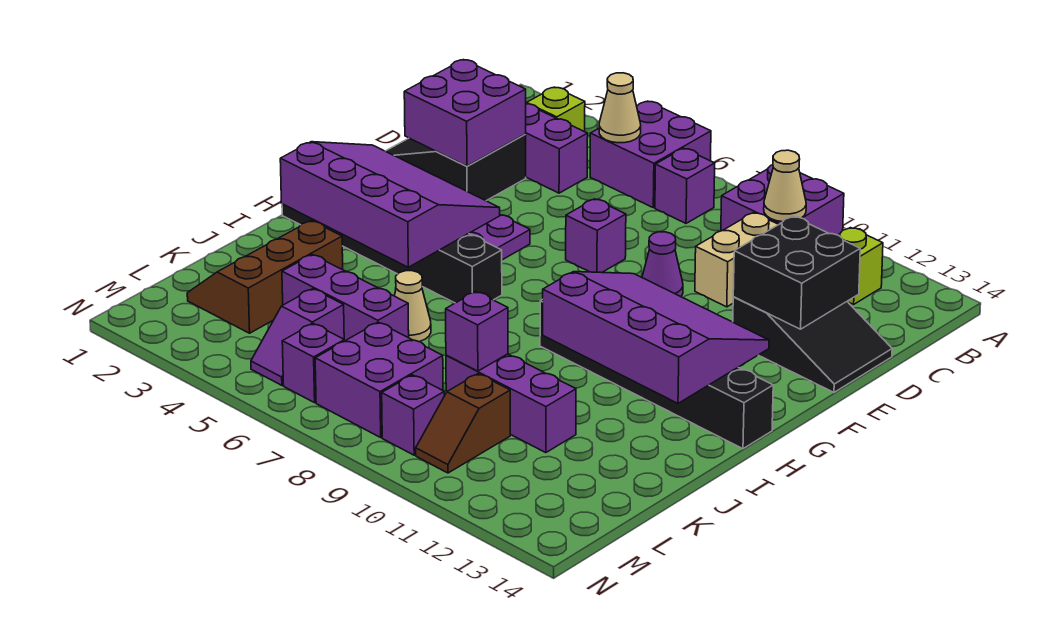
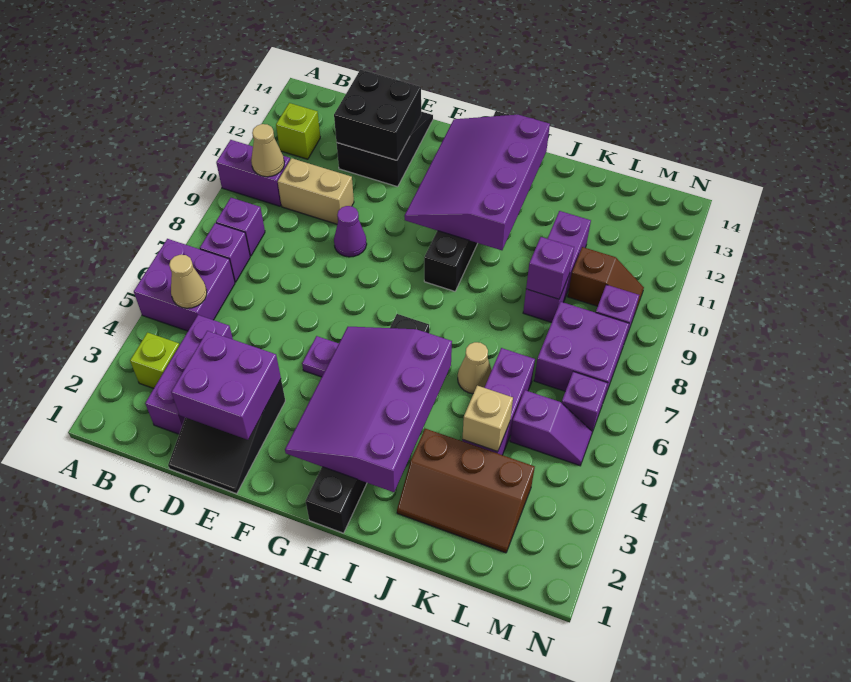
purple 2x2 brick [721,165,844,235] -> purple 1x2 brick [216,140,290,206]
purple 1x1 brick [566,199,626,273] -> purple 1x1 brick moved to [216,198,265,256]
none -> tan 1x1 brick [462,386,513,452]

